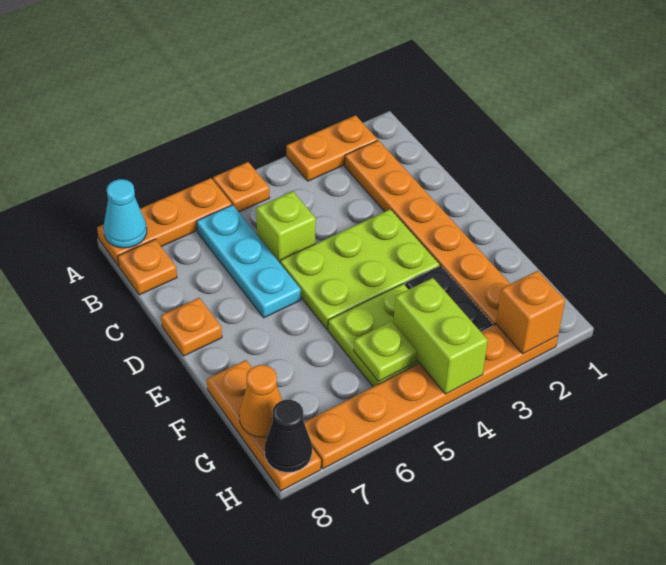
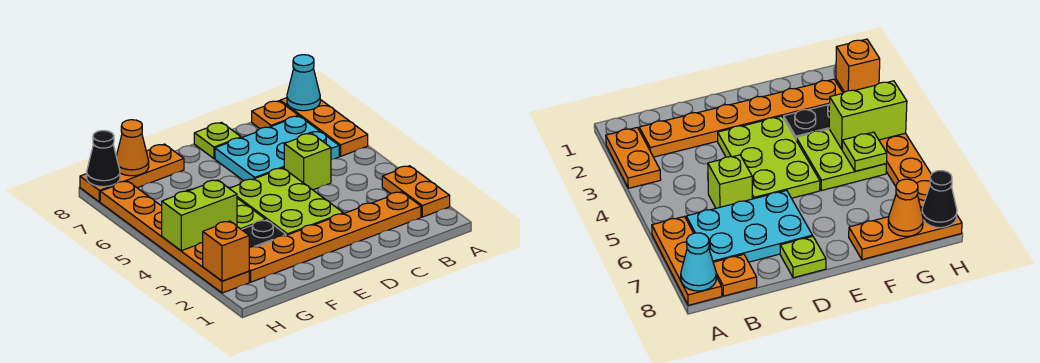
orange 1x1 plate [213,162,270,212] -> none
cyan 1x3 plate [196,205,301,318] -> cyan 2x3 plate [215,116,339,181]
orange 1x1 plate [161,298,222,356] -> lime 1x1 plate [194,123,241,158]

